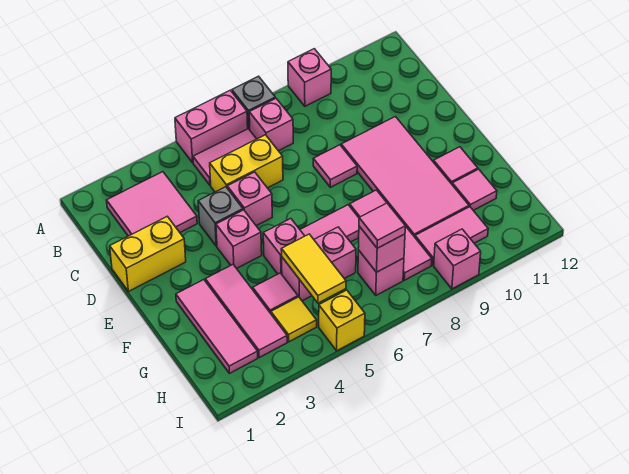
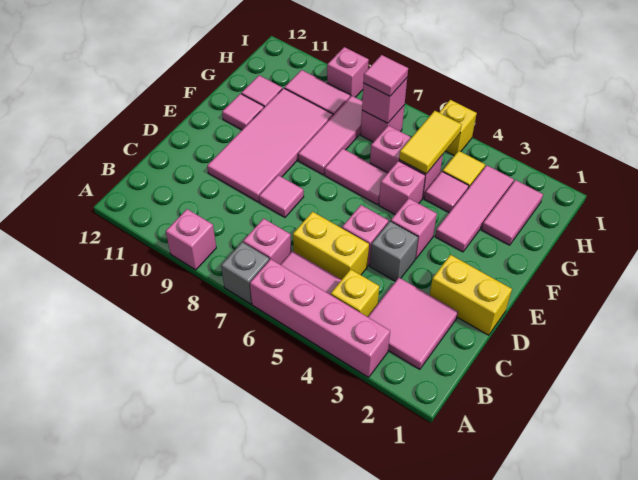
pink 1x2 brick [175,90,248,163] -> pink 1x4 brick [250,259,390,377]
none -> yellow 1x1 brick [331,269,379,317]
pink 1x3 tile [176,280,258,373] -> pink 1x2 tile [482,180,543,245]

